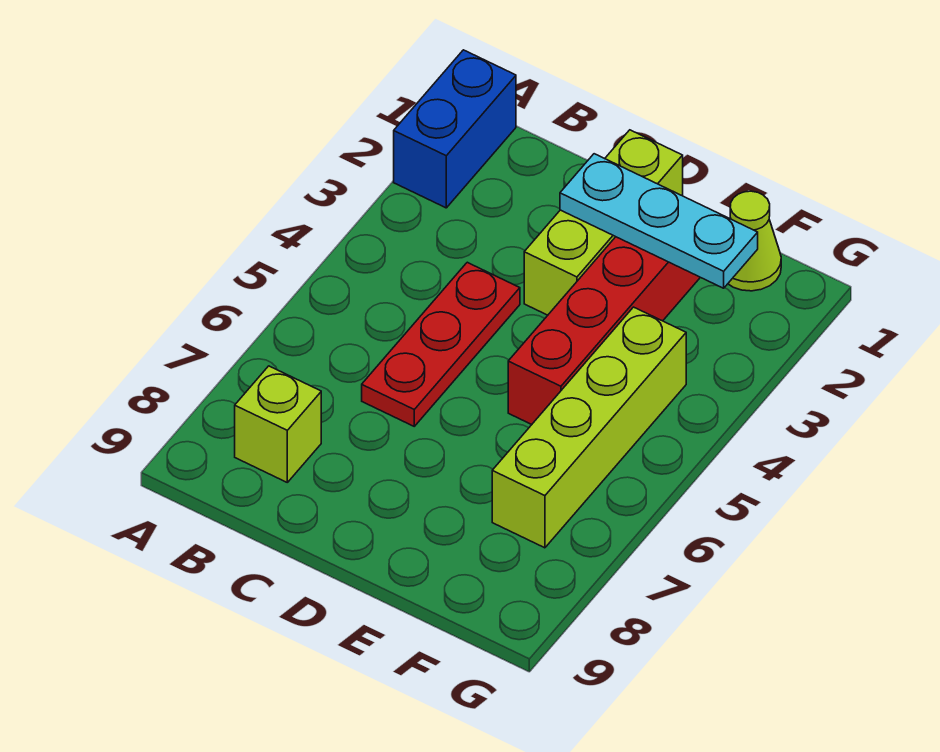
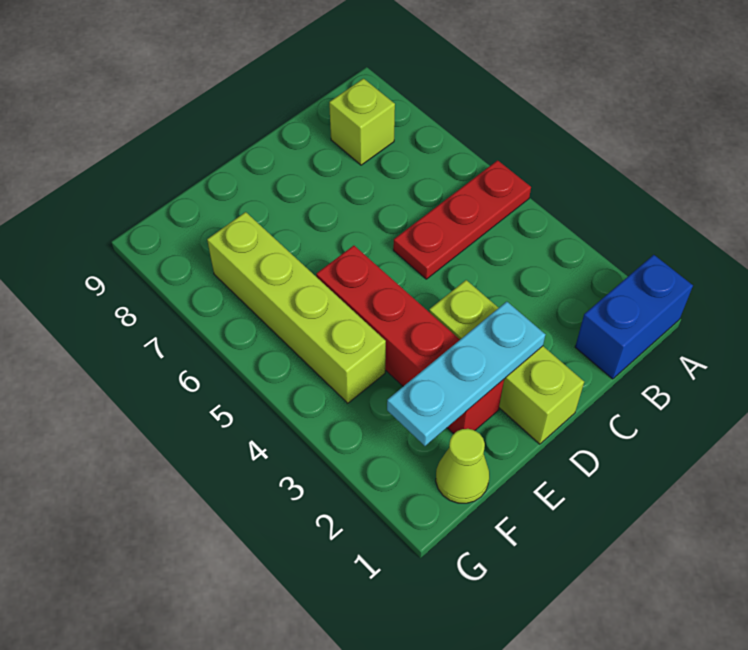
blue 1x2 brick [394,50,516,208] -> blue 1x2 brick turned to [575,255,693,379]
red 1x3 plate [362,262,520,426] -> red 1x3 plate turned to [393,160,531,279]

